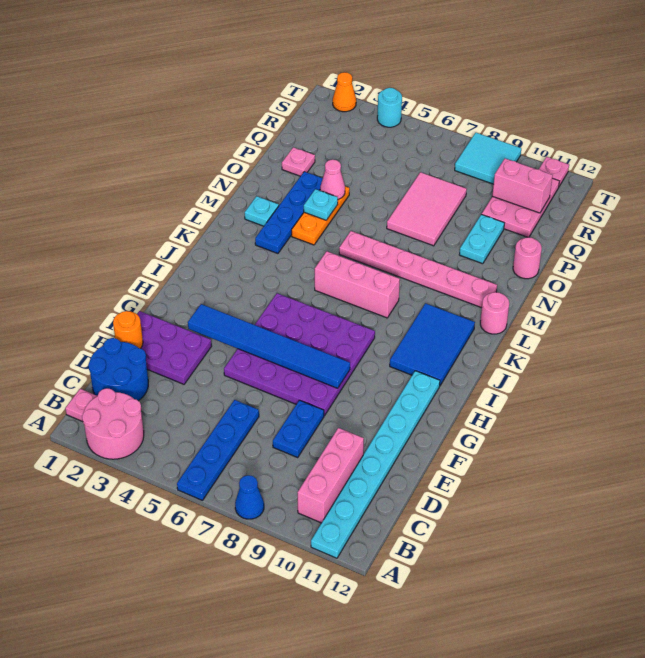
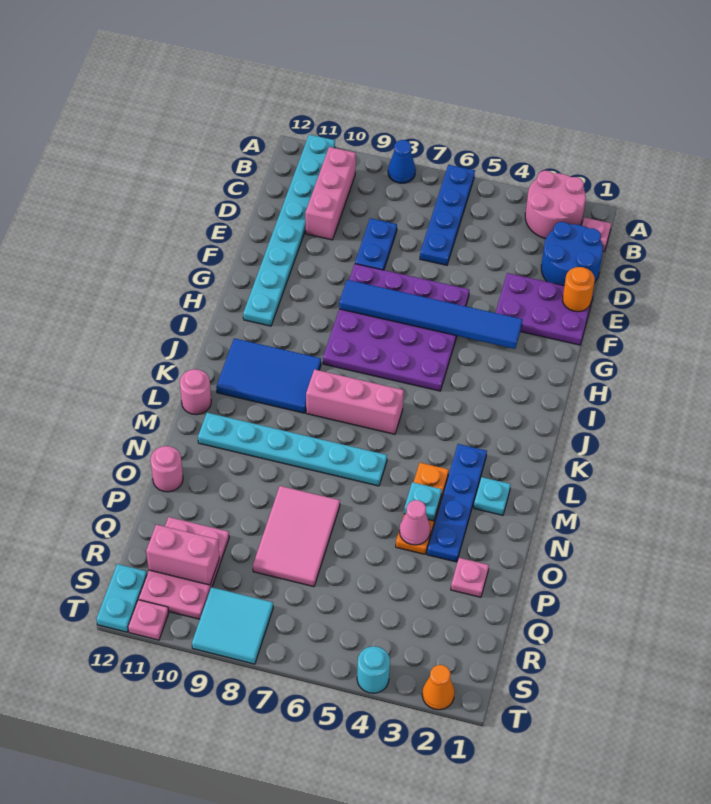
blue 2x3 tile [390,303,475,385] -> blue 2x3 tile turned to [216,338,321,413]
pink 1x6 plate [339,231,497,308] -> cyan 1x6 plate [198,413,387,486]
cyan 1x2 plate [459,214,504,264] -> cyan 1x2 plate moved to [96,564,147,632]

